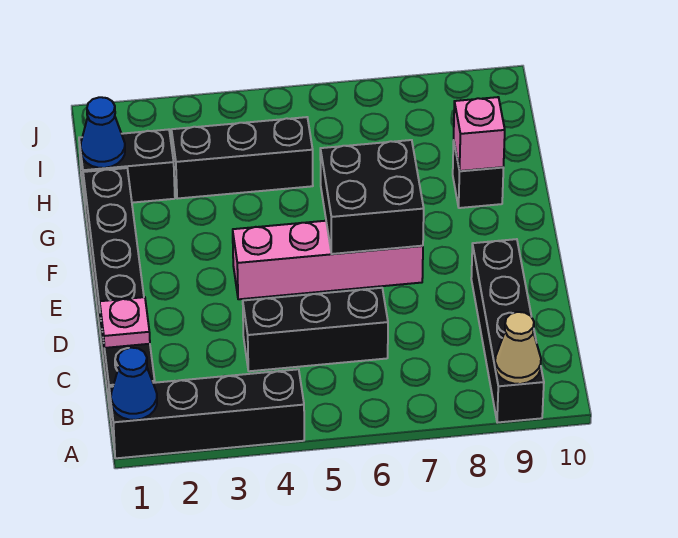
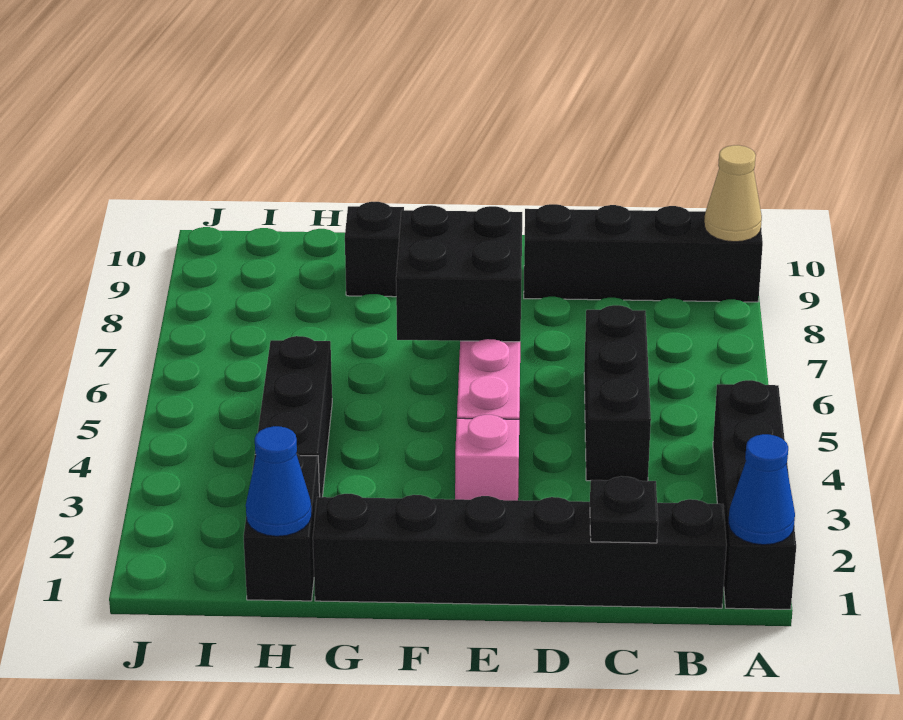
pink 1x1 plate [100,297,150,348] -> black 1x1 plate [590,476,658,543]
pink 1x1 brick [454,97,505,171] -> pink 1x1 brick moved to [455,415,519,500]

